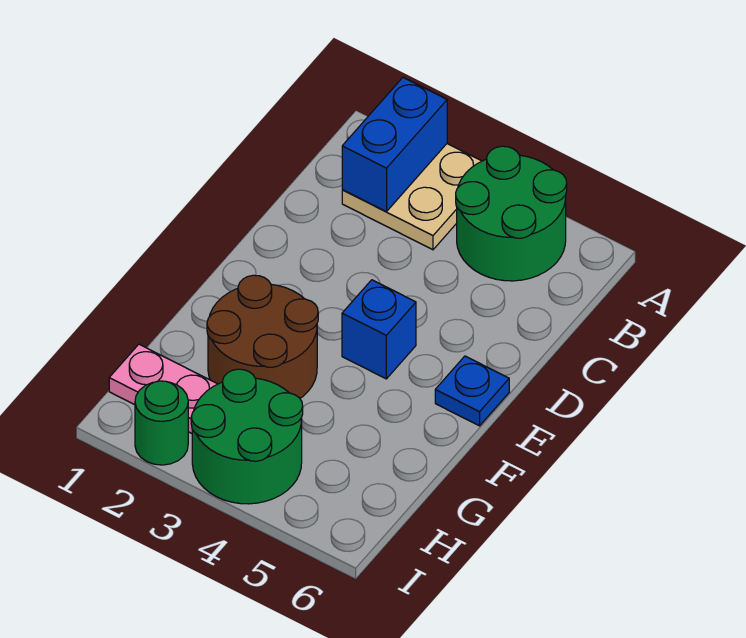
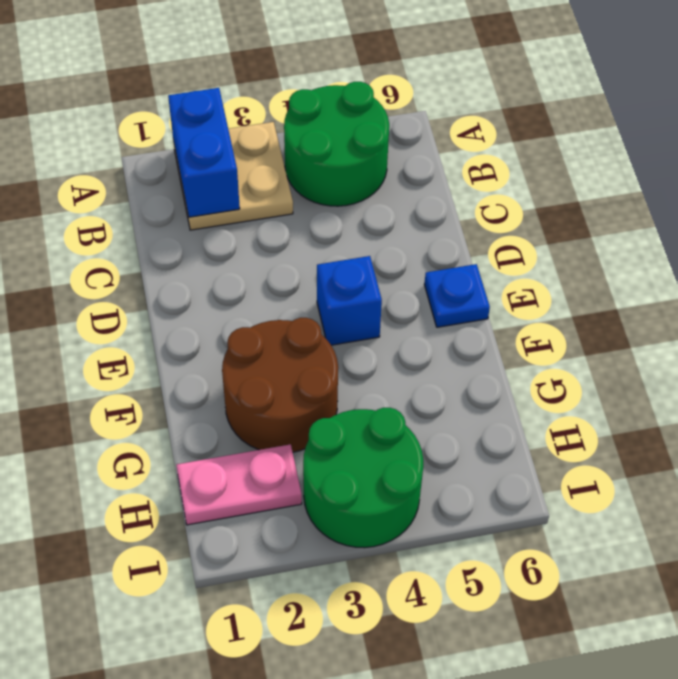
green 1x1 round brick [135,381,188,465] -> none

